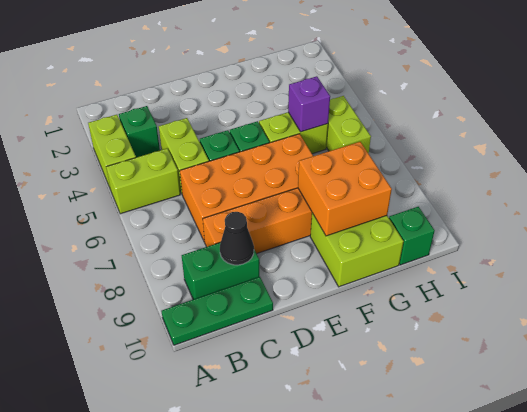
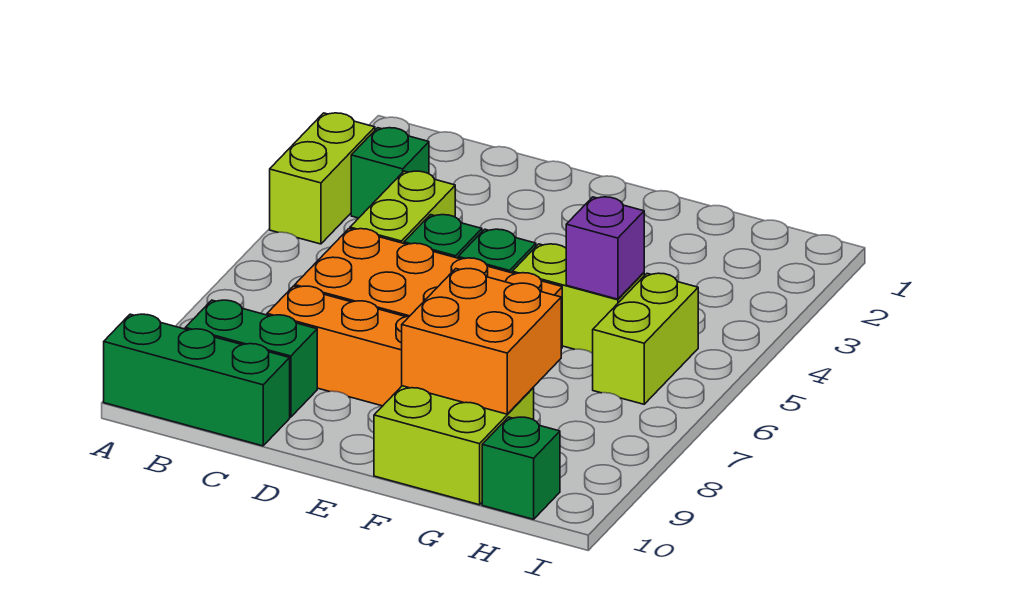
lime 1x2 brick [106,149,180,214] -> none
green 1x3 plate [162,277,273,345] -> green 1x3 brick [104,314,290,446]
black 1x1 cone [220,212,254,265] -> none

